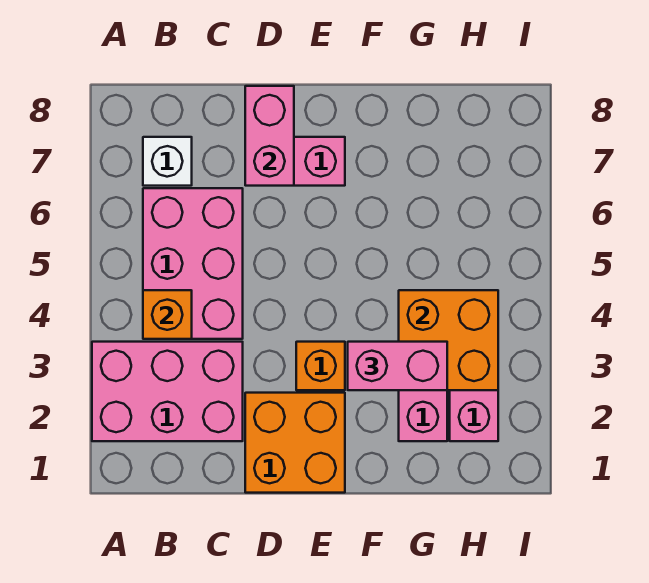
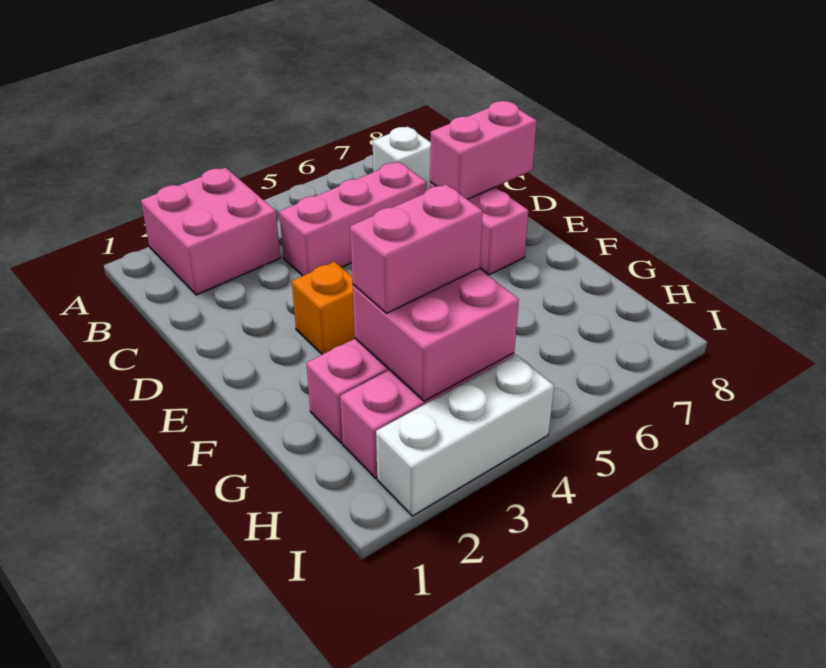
pink 2x3 brick [92,342,243,441] -> pink 2x2 brick [141,167,280,295]
pink 2x3 brick [143,188,243,339] -> pink 1x3 brick [279,162,427,276]
orange 1x1 brick [143,290,192,339] -> none
orange 2x2 brick [245,393,345,493] -> none
pink 1x2 brick [348,342,447,390] -> pink 1x2 brick turned to [350,184,483,313]
orange 2x2 brick [399,290,498,390] -> pink 2x2 brick [353,269,519,401]
none -> white 1x3 brick [376,355,554,516]

